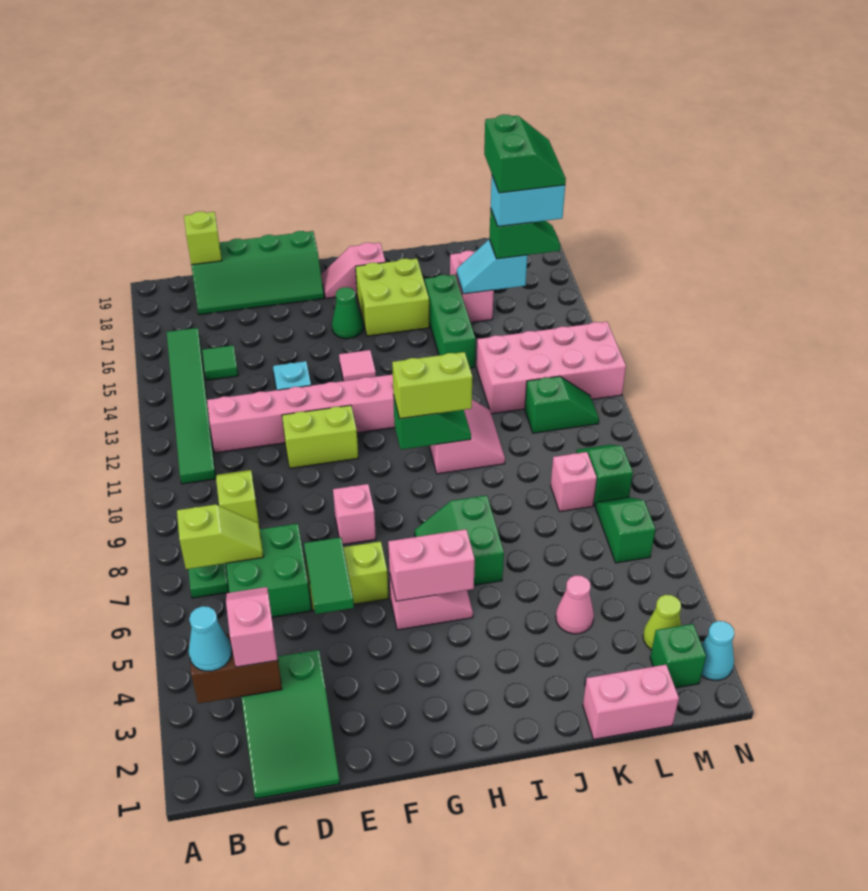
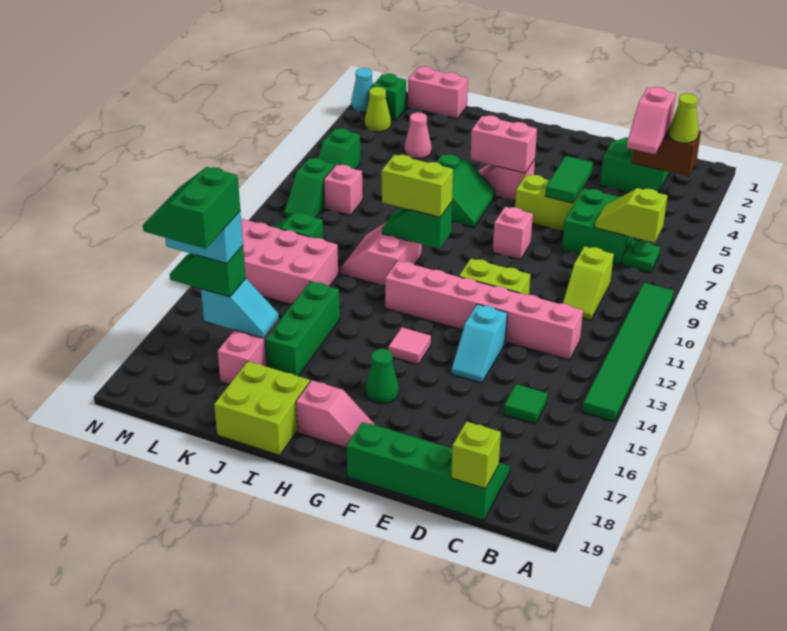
cyan 1x1 cone [189,606,232,671] -> lime 1x1 cone [669,93,699,143]
green 1x6 tile [167,328,216,484] -> green 1x6 tile moved to [582,283,674,421]
lime 2x2 brick [356,259,429,336] -> lime 2x2 brick moved to [214,361,310,455]

